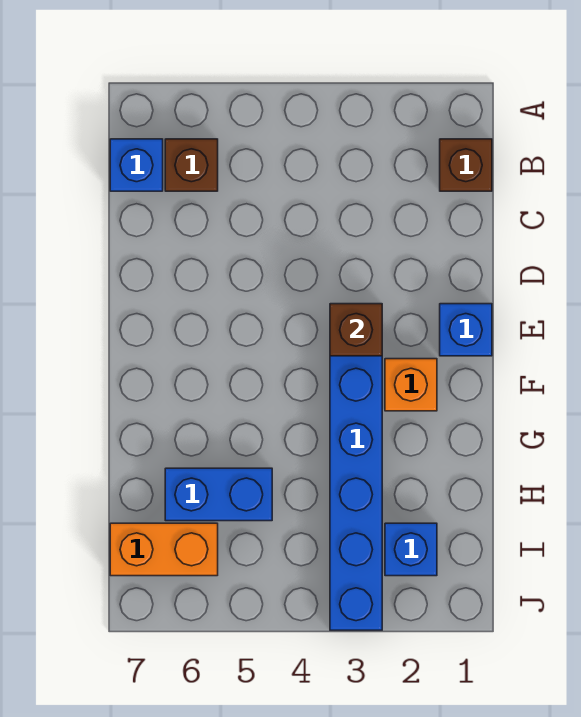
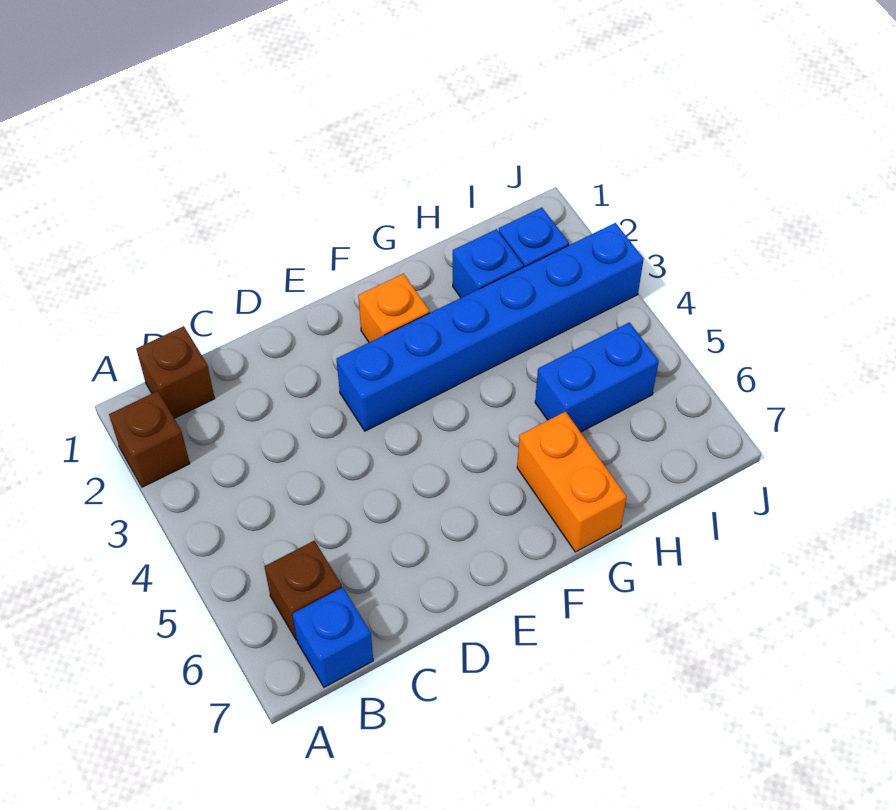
blue 1x1 brick [440,304,492,356] -> blue 1x1 brick moved to [453,229,523,298]
brown 1x1 brick [330,304,382,356] -> brown 1x1 brick moved to [109,391,190,487]
blue 1x2 brick [165,468,272,521] -> blue 1x2 brick turned to [535,322,659,432]
orange 1x2 brick [110,523,218,576] -> orange 1x2 brick moved to [517,412,626,552]

